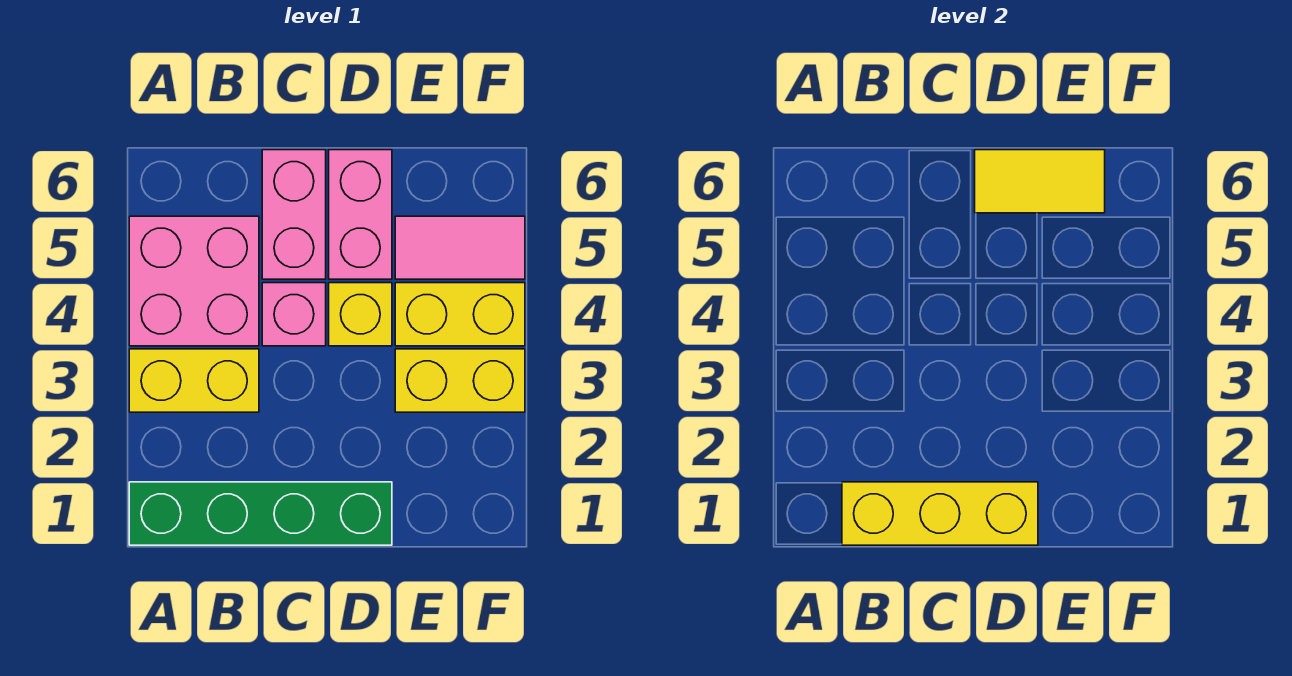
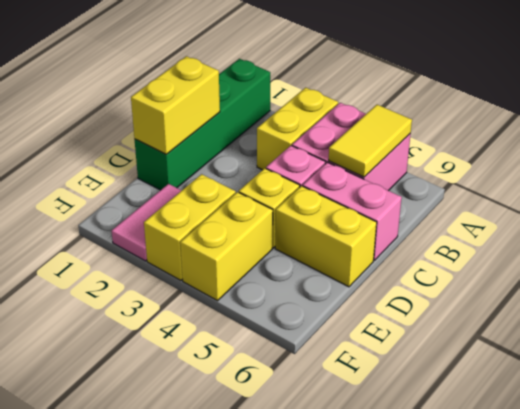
yellow 1x3 brick [842,482,1038,545] -> yellow 1x2 brick [131,56,220,154]
pink 1x2 brick [329,150,392,279] -> yellow 1x2 brick [275,186,377,287]
yellow 1x2 tile [975,150,1105,213] -> yellow 1x2 tile moved to [329,105,412,177]
pink 1x2 tile [395,216,525,279] -> pink 1x2 tile moved to [112,184,182,261]

